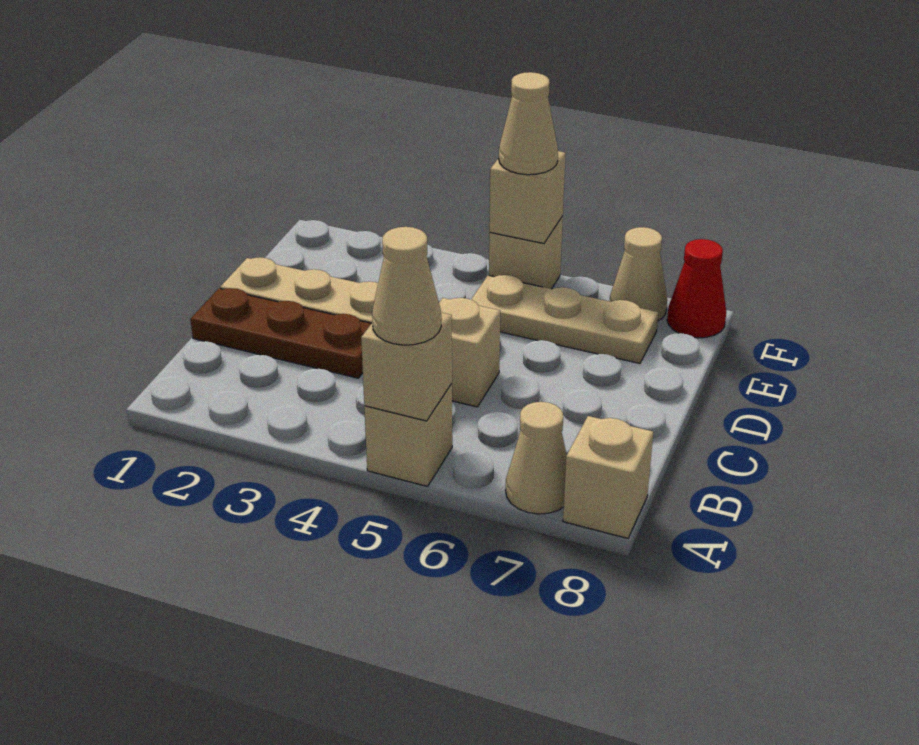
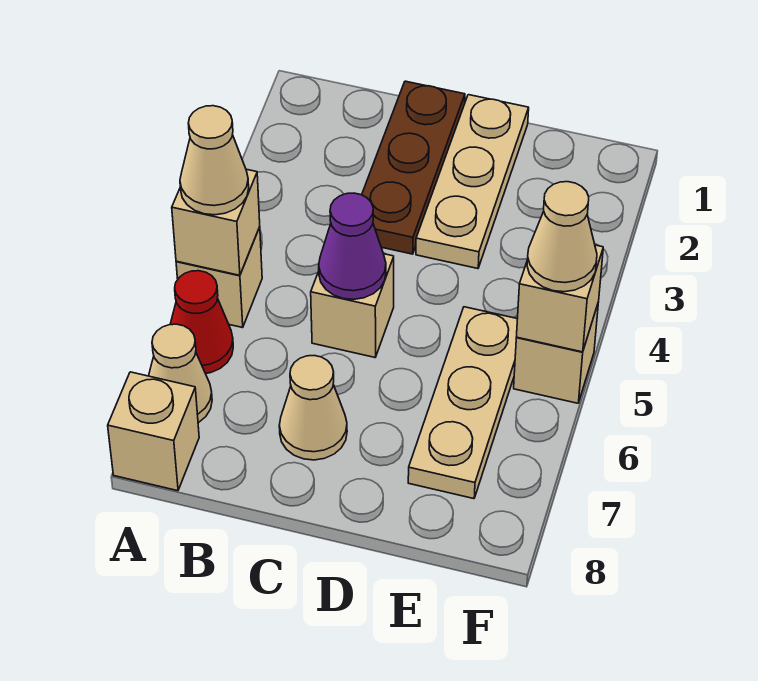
none -> purple 1x1 cone [319,193,386,299]
tan 1x1 cone [610,227,667,321] -> tan 1x1 cone moved to [279,356,347,460]
red 1x1 cone [667,239,726,338] -> red 1x1 cone moved to [170,271,233,374]

